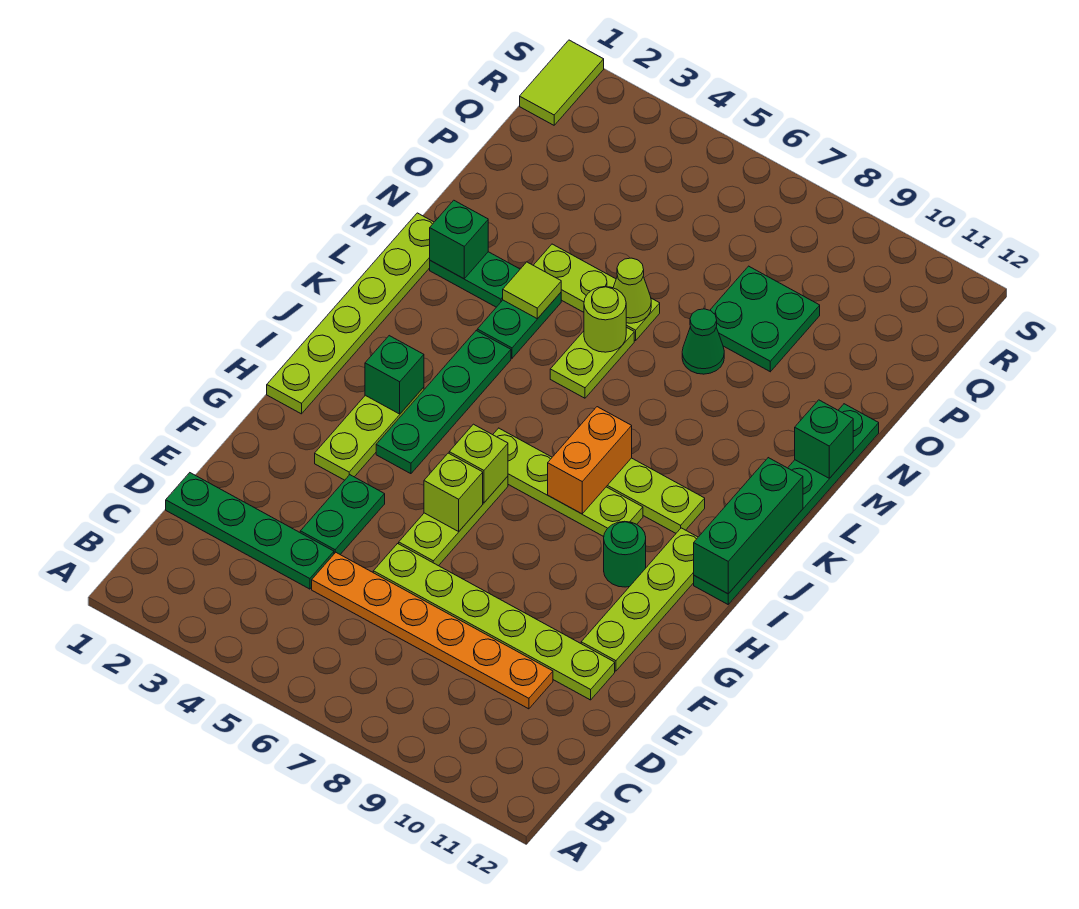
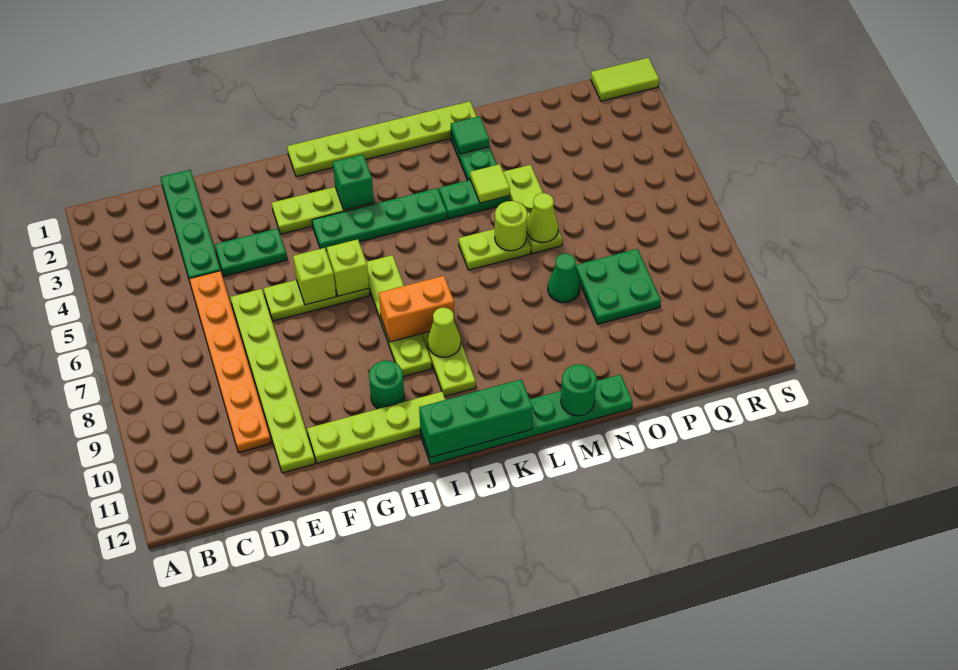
none -> lime 1x1 cone [428,308,461,357]
green 1x1 brick [430,200,488,279] -> green 1x1 tile [451,116,489,154]
green 1x1 brick [795,400,853,478] -> green 1x1 round brick [561,364,597,416]

